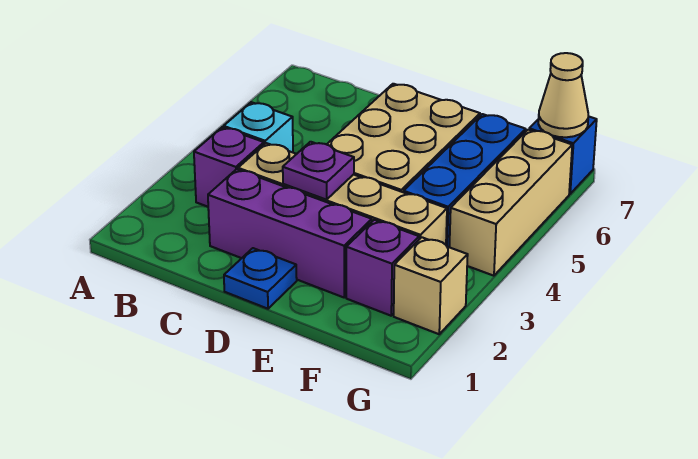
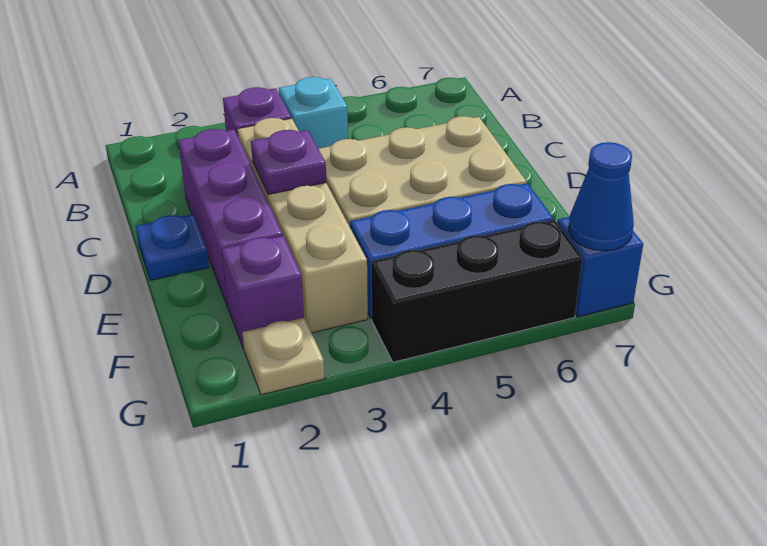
tan 1x1 brick [394,237,468,334] -> tan 1x1 plate [242,318,325,395]
tan 1x3 brick [450,130,572,276] -> black 1x3 brick [371,220,583,362]
tan 1x1 cone [538,53,588,137] -> blue 1x1 cone [569,142,634,251]

